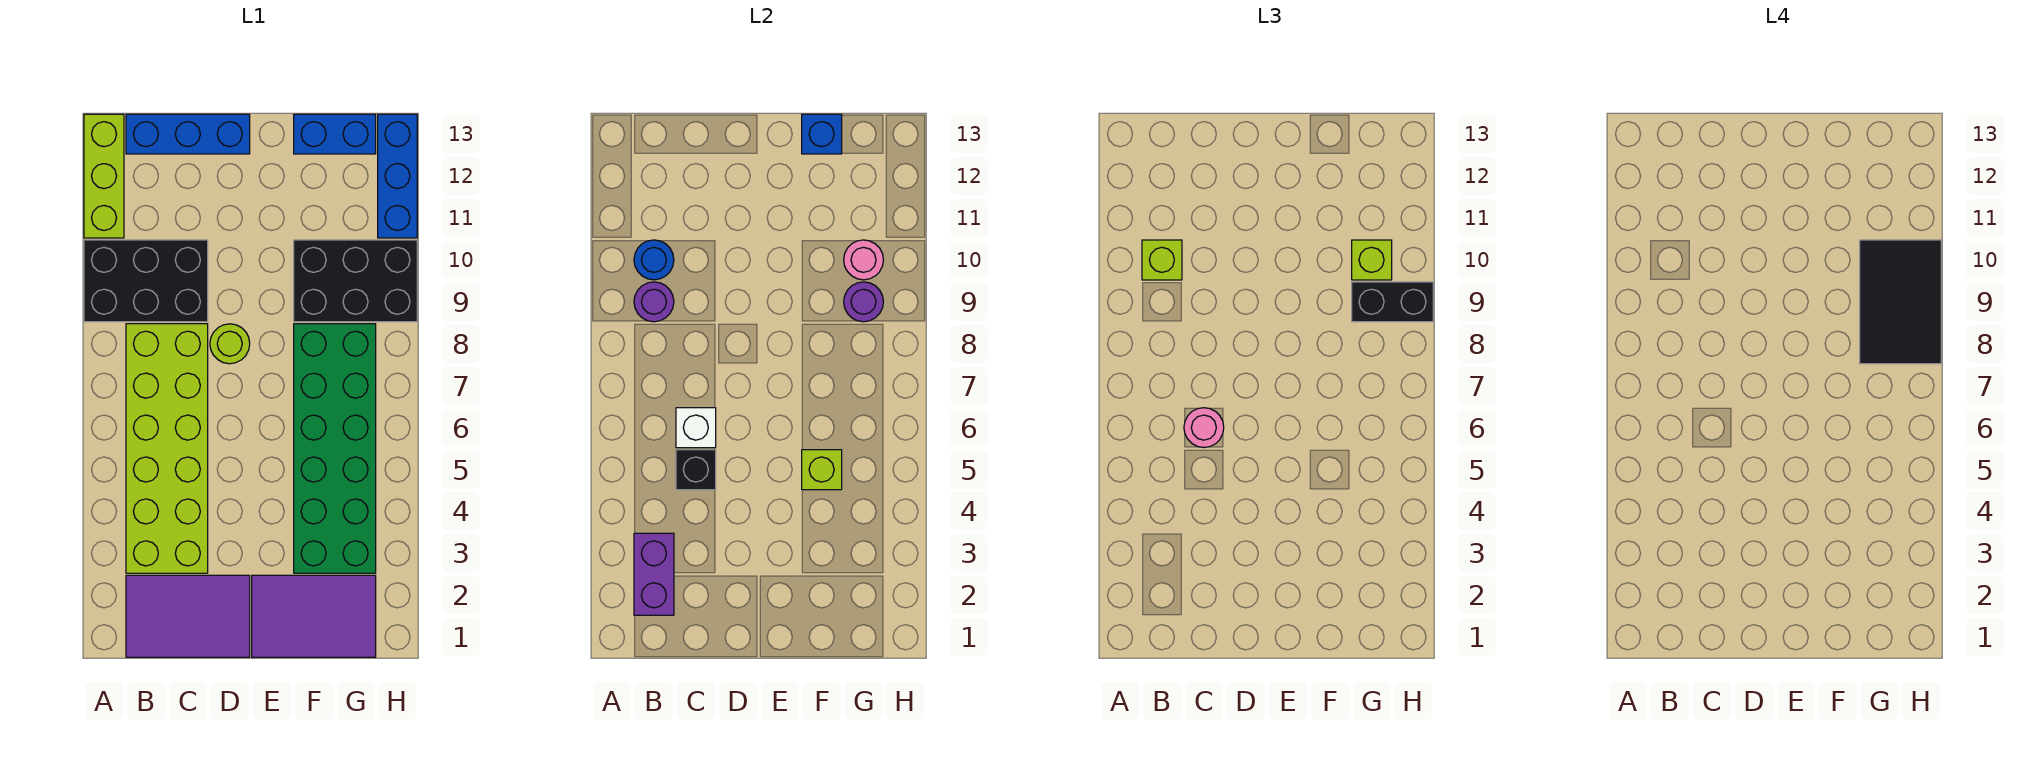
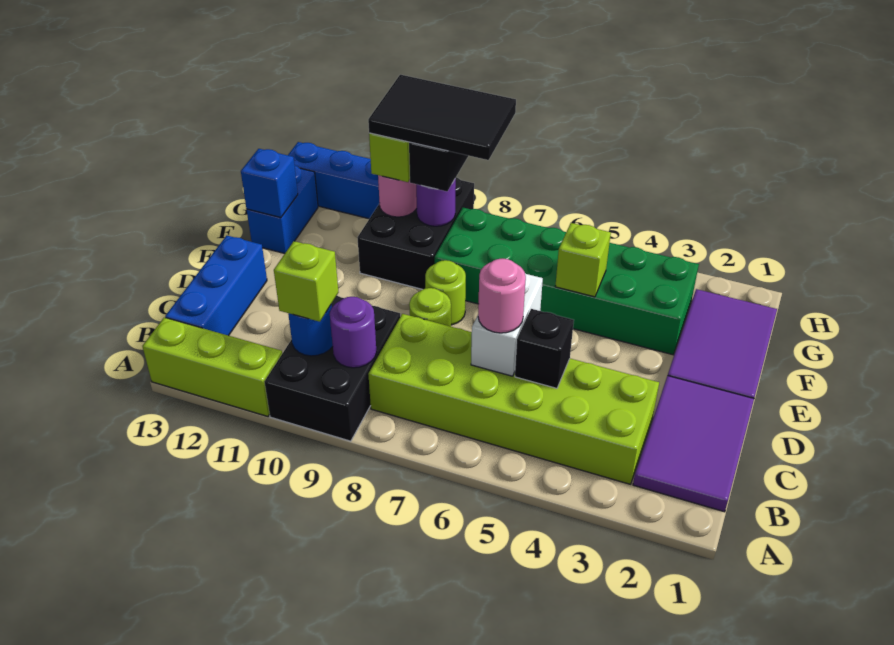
purple 1x2 brick [634,533,674,615] -> none
white 1x1 brick [676,408,716,448] -> white 1x2 brick [471,273,543,376]
none -> lime 1x1 round brick [425,260,466,325]

